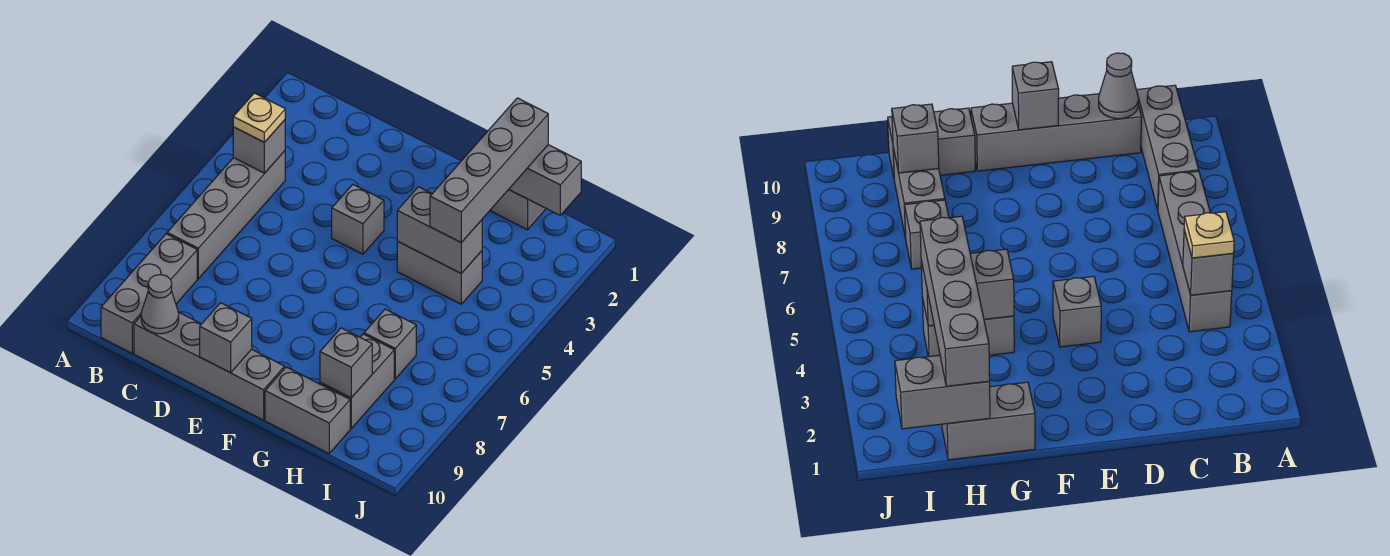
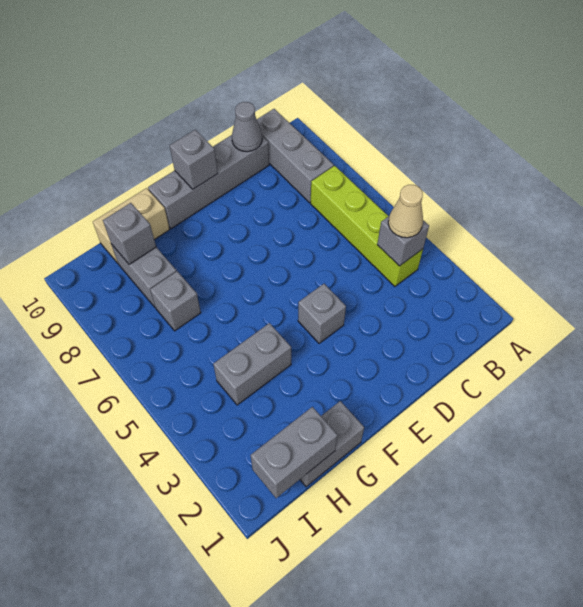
grey 1x4 brick [167,151,285,279] -> lime 1x4 brick [311,166,423,286]
tan 1x1 plate [233,93,285,142] -> tan 1x1 cone [388,185,423,238]
grey 1x2 brick [397,187,482,273] -> none
grey 1x2 brick [265,367,350,453] -> tan 1x2 brick [93,188,170,263]
grey 1x4 brick [430,98,548,243] -> none

